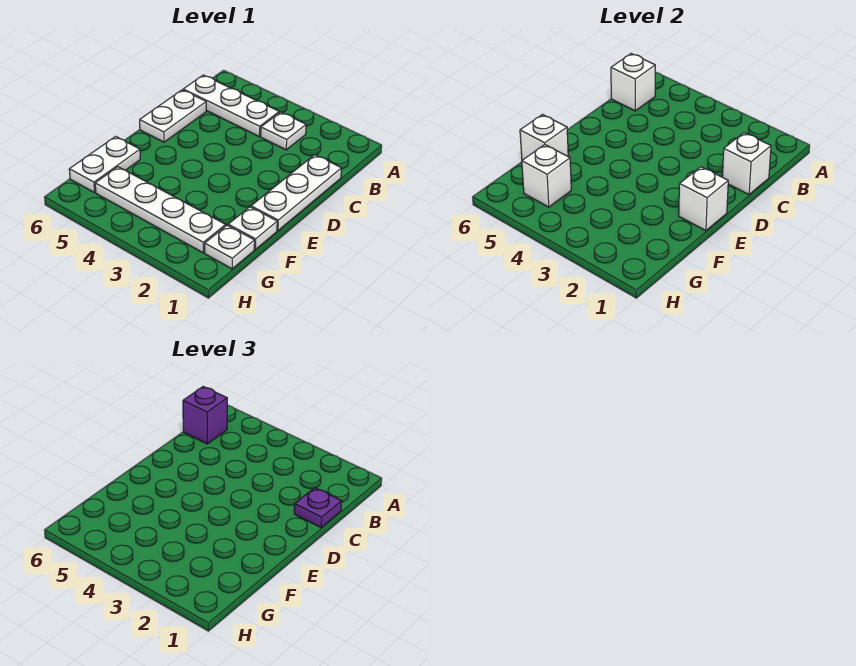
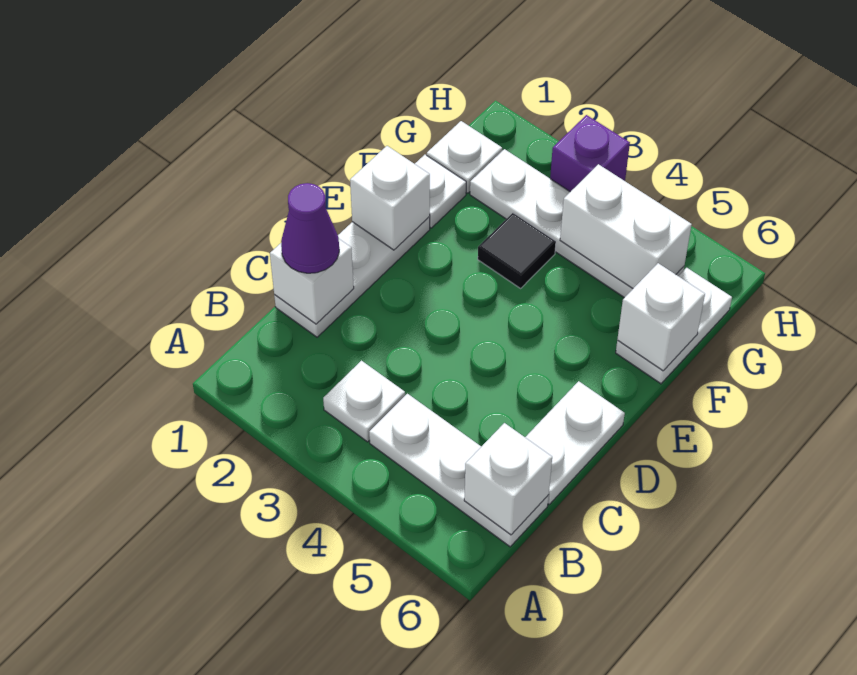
purple 1x1 brick [183,387,227,444] -> purple 1x1 brick moved to [550,115,630,192]
purple 1x1 plate [294,488,342,527] -> purple 1x1 cone [281,183,339,273]
none -> black 1x1 tile [478,213,556,288]
white 1x1 brick [522,145,571,207] -> white 1x2 brick [560,164,692,288]

